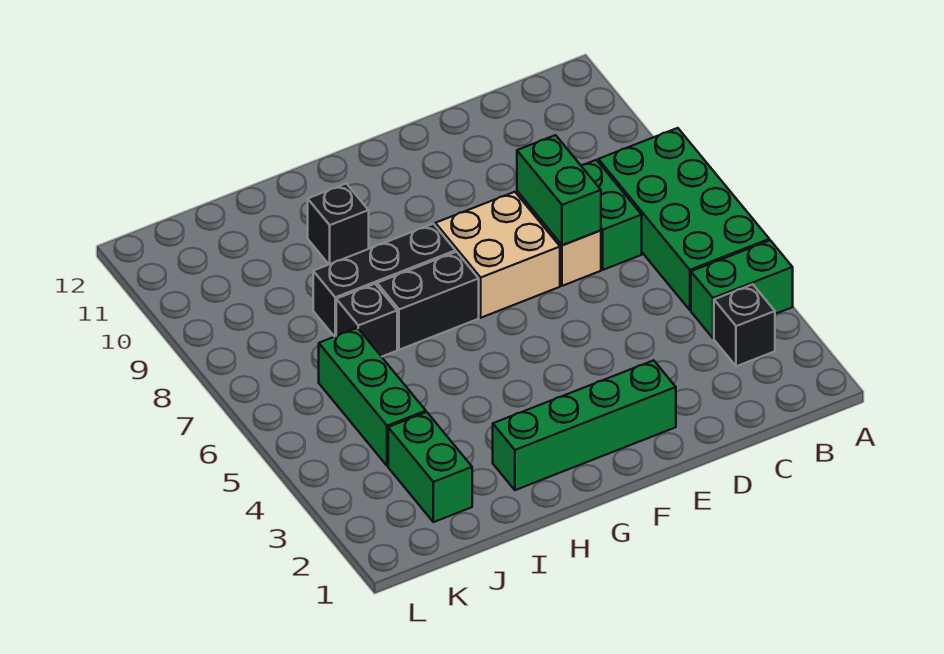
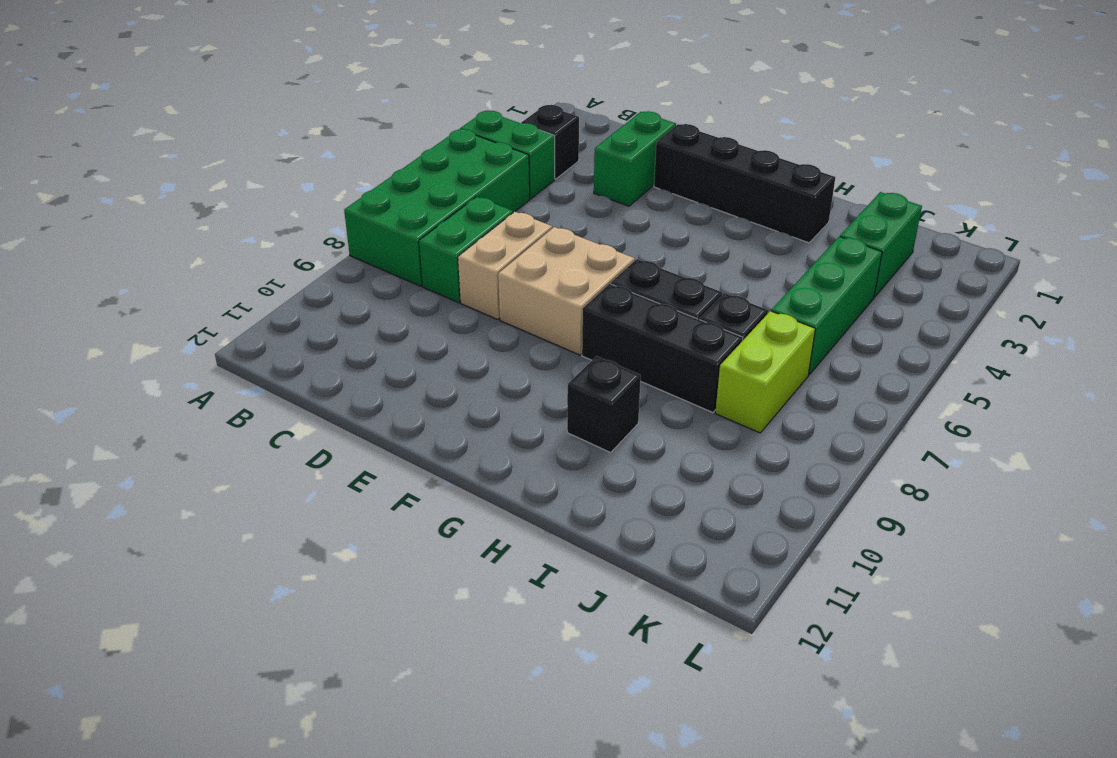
green 1x2 brick [517,135,601,245] -> green 1x2 brick moved to [594,111,676,206]
green 1x4 brick [493,360,676,490] -> black 1x4 brick [654,124,835,243]
none -> lime 1x2 brick [715,311,815,433]

